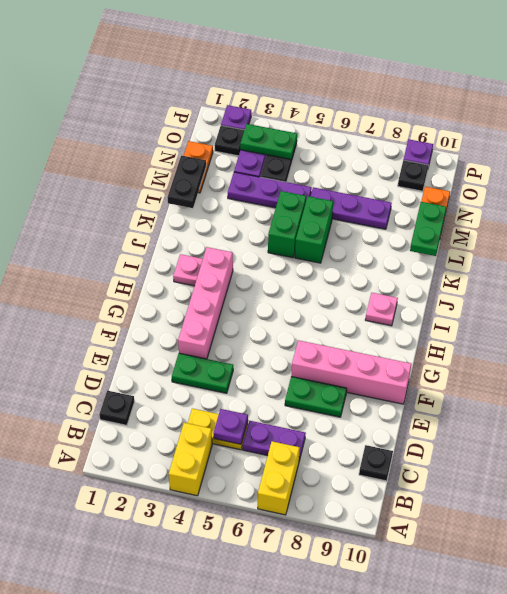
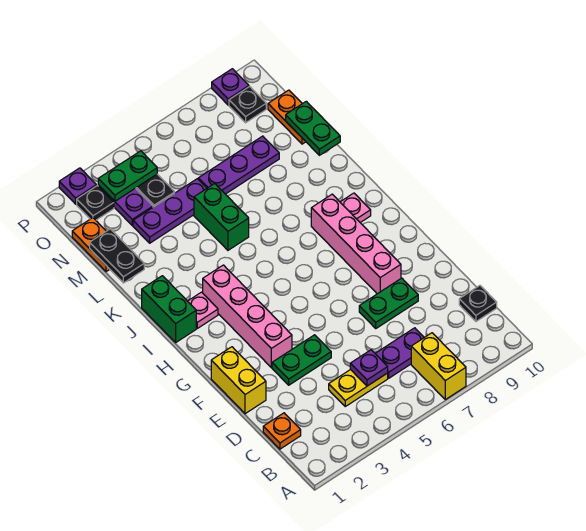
yellow 1x2 brick [169,423,212,496] -> yellow 1x2 brick moved to [211,347,266,414]
black 1x1 plate [99,391,135,425] -> orange 1x1 plate [263,413,301,449]
pink 1x4 brick [291,340,411,404] -> pink 1x4 brick turned to [311,194,401,294]
green 1x2 brick [295,196,333,263] -> green 1x2 brick moved to [142,276,196,342]

